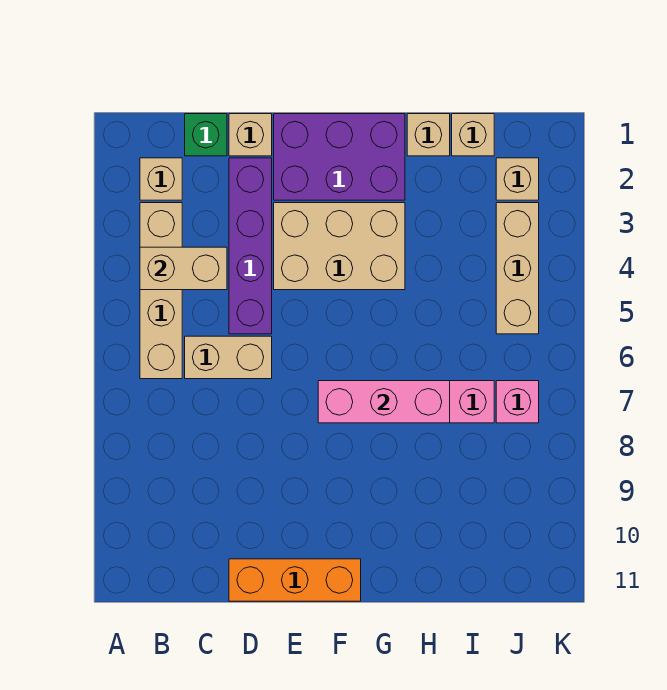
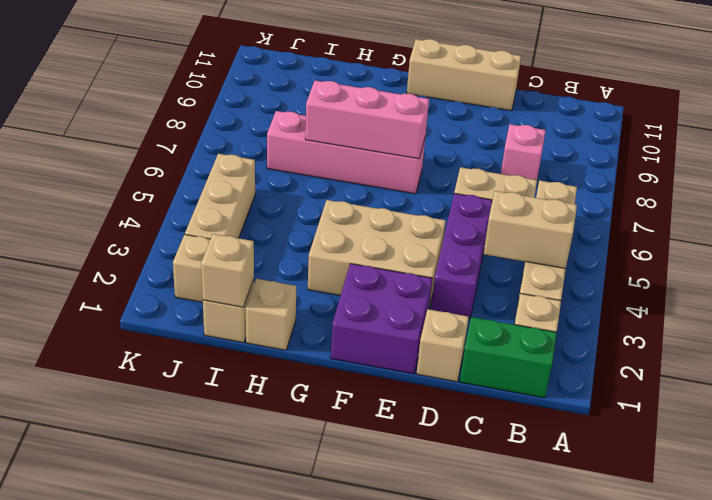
green 1x1 brick [185,114,227,156] -> green 1x2 brick [460,317,557,398]
purple 1x4 brick [229,158,272,334] -> purple 1x3 brick [431,193,492,319]
orange 1x3 brick [229,559,361,601] -> tan 1x3 brick [407,39,521,111]
purple 2x3 brick [274,114,405,200] -> purple 2x2 brick [331,264,432,374]
none -> tan 1x1 brick [201,234,254,307]
pink 1x1 brick [496,381,539,423] -> pink 1x1 brick moved to [501,124,546,180]

